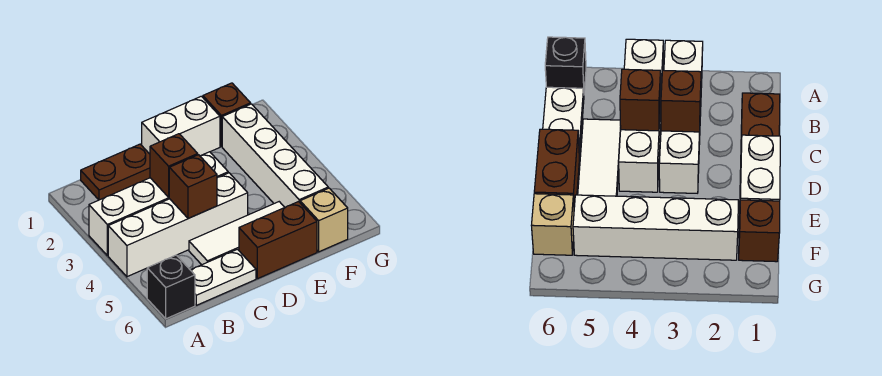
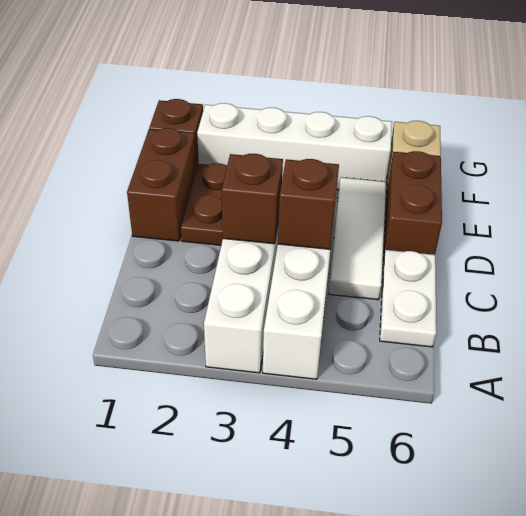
black 1x1 brick [147,255,195,319] -> none
brown 1x2 plate [81,144,150,200] -> brown 1x2 plate moved to [181,163,227,245]
white 1x2 brick [142,96,220,156] -> brown 1x2 brick [127,128,196,241]

